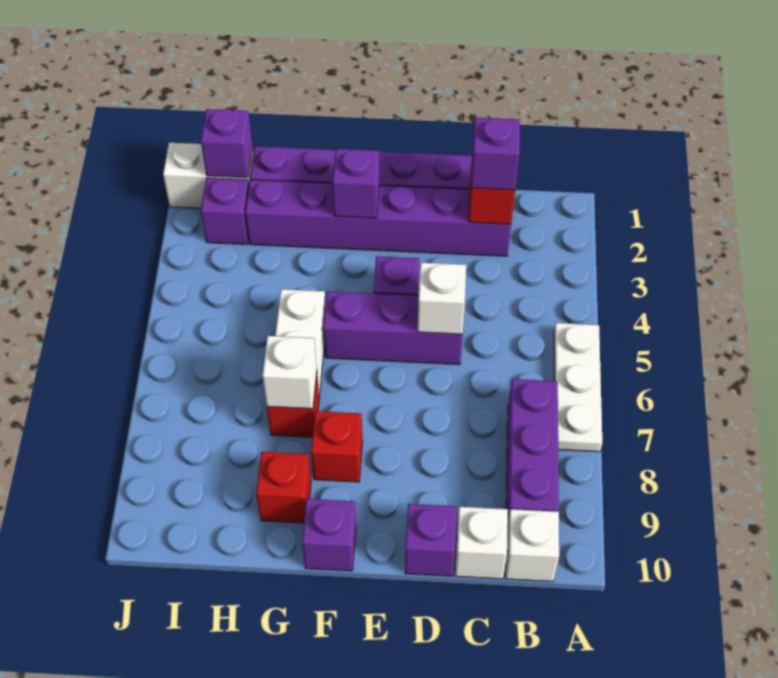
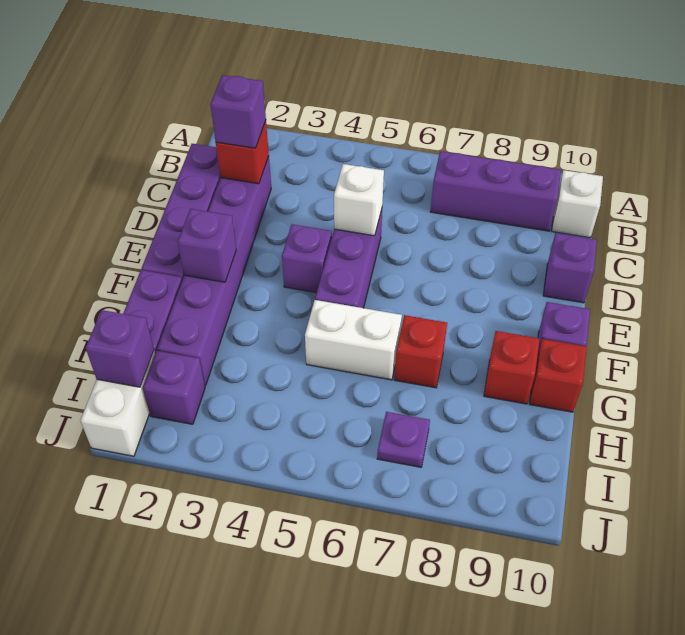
white 1x3 plate [554,323,602,452] -> none
white 1x1 brick [455,507,508,579] -> none
red 1x1 brick [311,411,363,482] -> red 1x1 brick moved to [529,339,587,412]
white 1x1 brick [262,336,317,409] -> none
none -> purple 1x1 plate [377,412,430,467]

